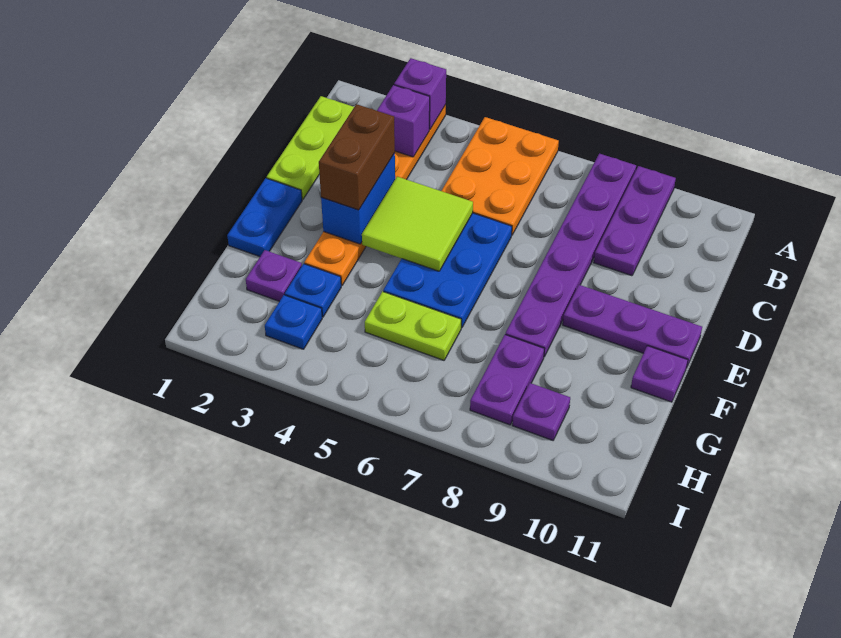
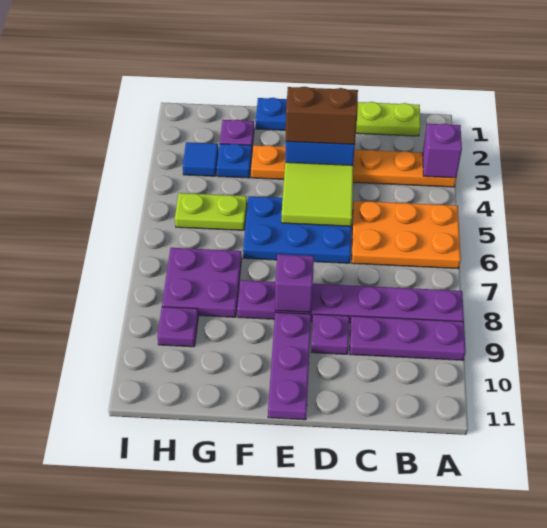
purple 1x1 brick [377,85,430,157] -> purple 1x1 brick moved to [275,254,314,312]
purple 1x1 plate [631,346,688,402] -> purple 1x1 plate moved to [311,314,349,354]
lime 1x2 plate [365,291,461,360] -> lime 1x2 plate turned to [175,193,247,230]
purple 1x2 plate [470,335,544,425] -> purple 2x2 plate [162,248,242,317]
blue 1x1 plate [265,295,322,349] -> blue 1x1 tile [183,142,218,176]

